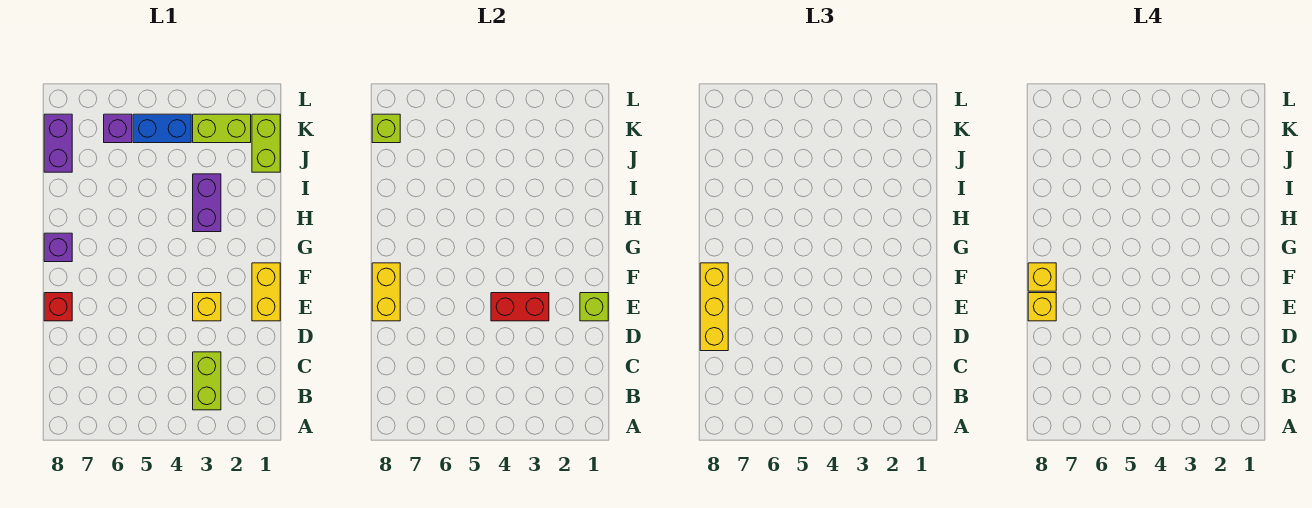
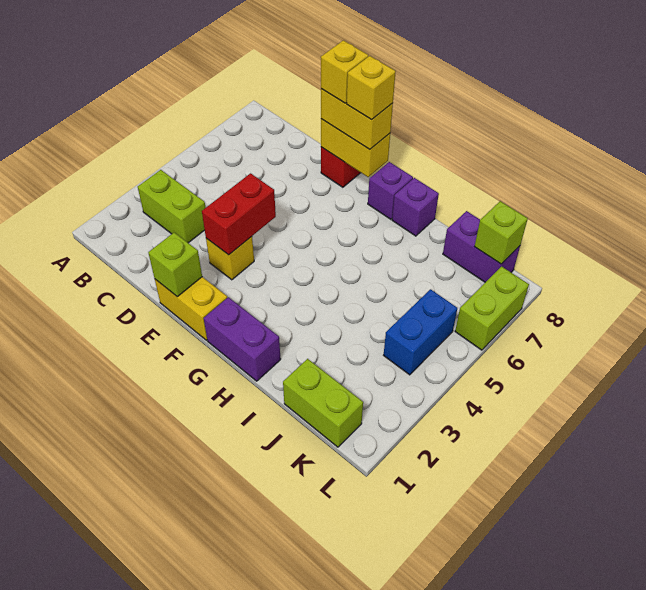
yellow 1x3 brick [700,263,728,351] -> yellow 1x2 brick [321,89,393,149]
purple 1x2 brick [193,174,221,232] -> purple 1x2 brick moved to [204,297,281,381]
lime 1x2 brick [193,114,251,143] -> lime 1x2 brick moved to [455,266,529,350]
purple 1x1 brick [104,114,132,143] -> purple 1x1 brick moved to [392,178,439,236]

